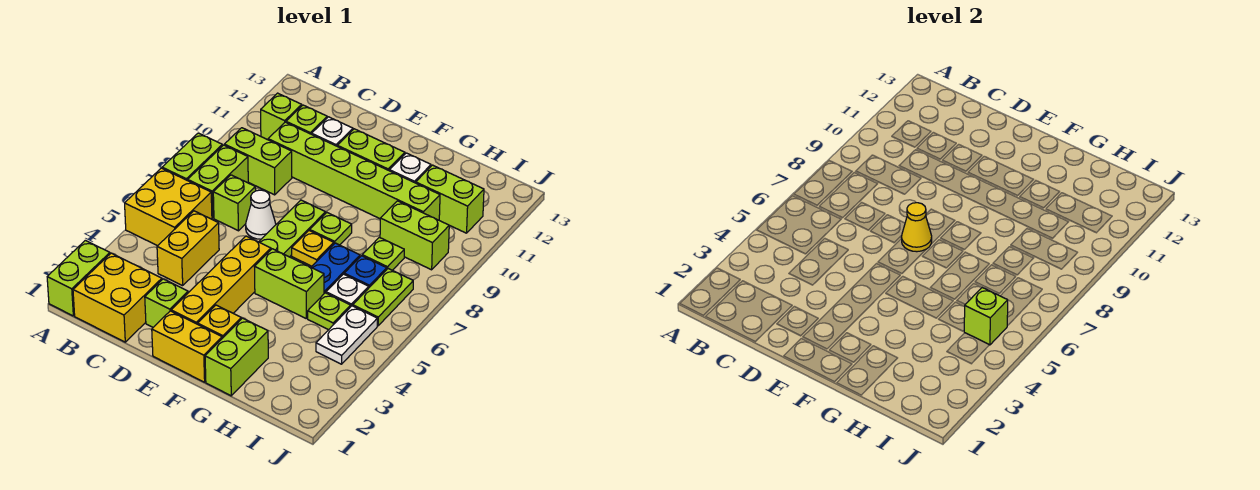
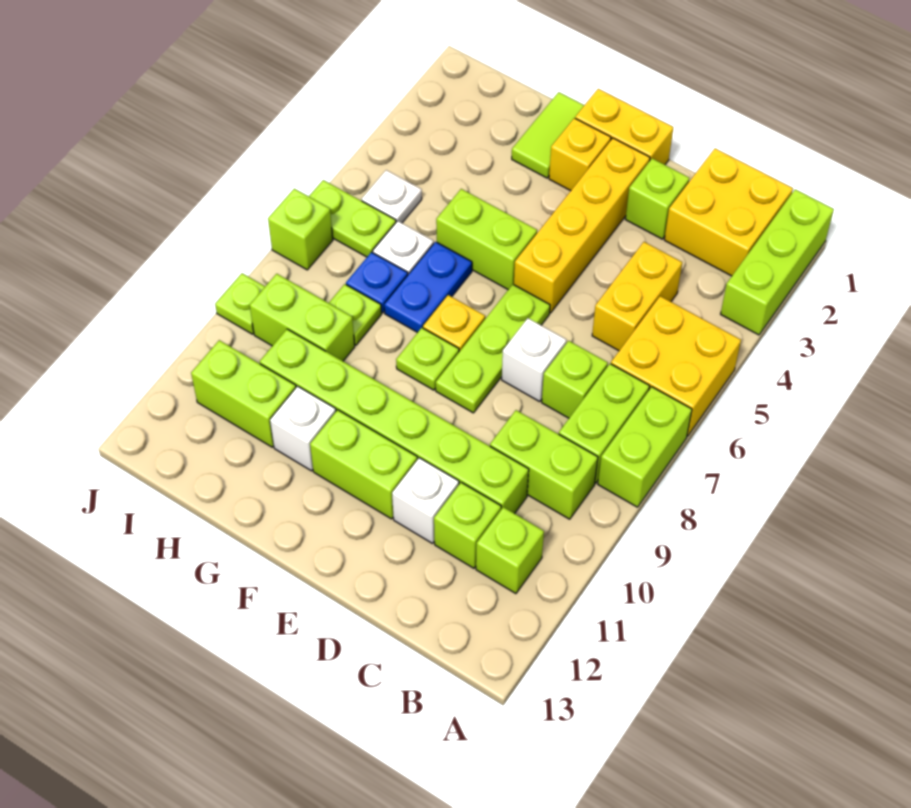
lime 1x2 brick [47,240,110,316] -> lime 1x3 brick [721,189,834,335]
white 1x1 cone [246,190,276,239] -> white 1x1 brick [502,318,567,402]
yellow 1x1 cone [901,203,932,252] -> none
lime 1x2 brick [205,318,268,396] -> lime 1x2 tile [512,92,584,178]
lime 1x1 plate [308,293,351,330] -> lime 1x1 plate moved to [215,273,265,334]
white 1x2 plate [316,306,377,364] -> white 1x1 plate [361,170,422,223]
lime 1x1 brick [964,288,1008,345] -> lime 1x1 brick moved to [268,189,333,270]
lime 1x2 plate [353,269,413,326] -> lime 1x2 plate turned to [309,180,396,257]

